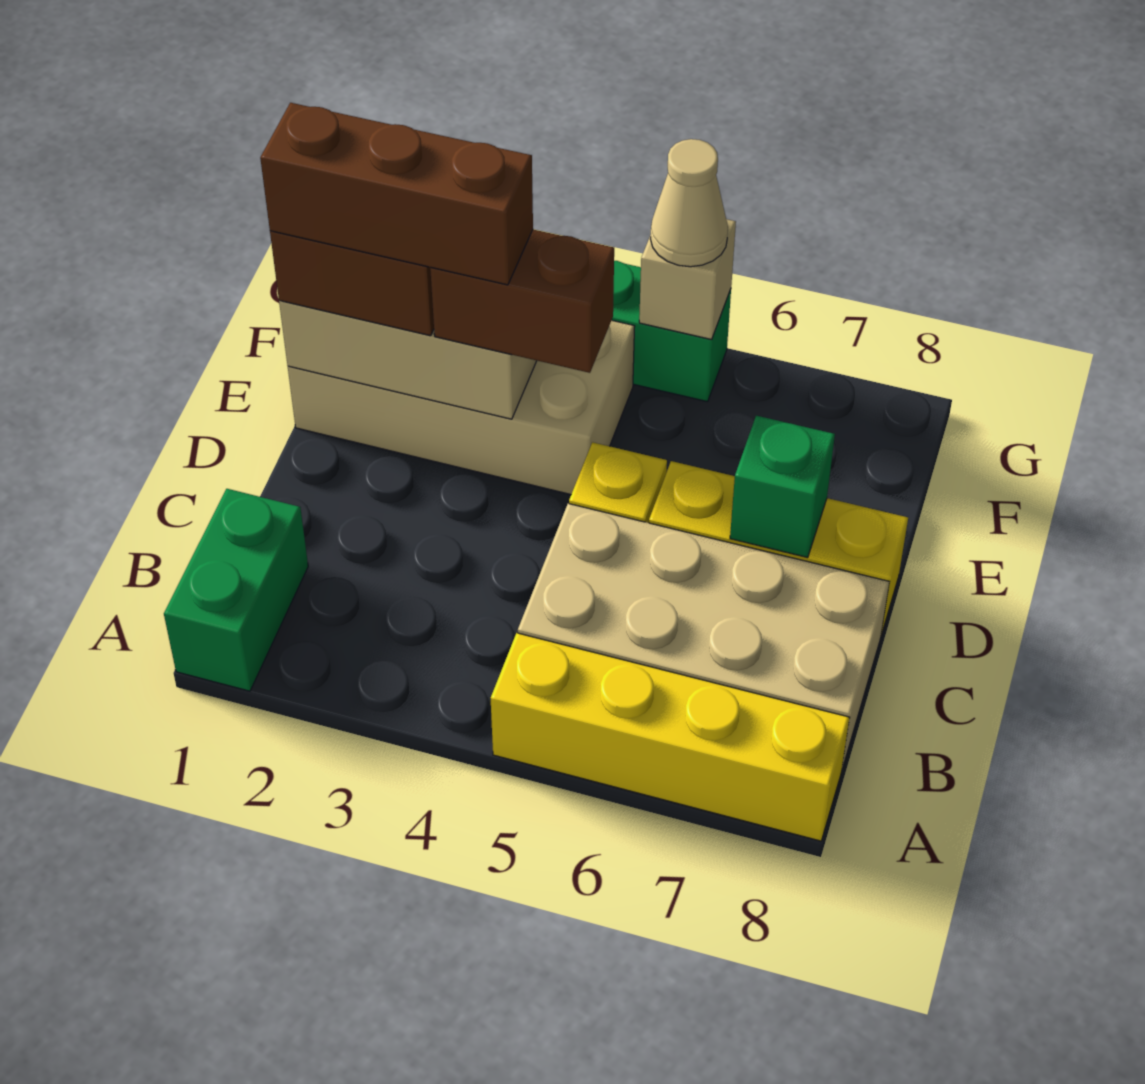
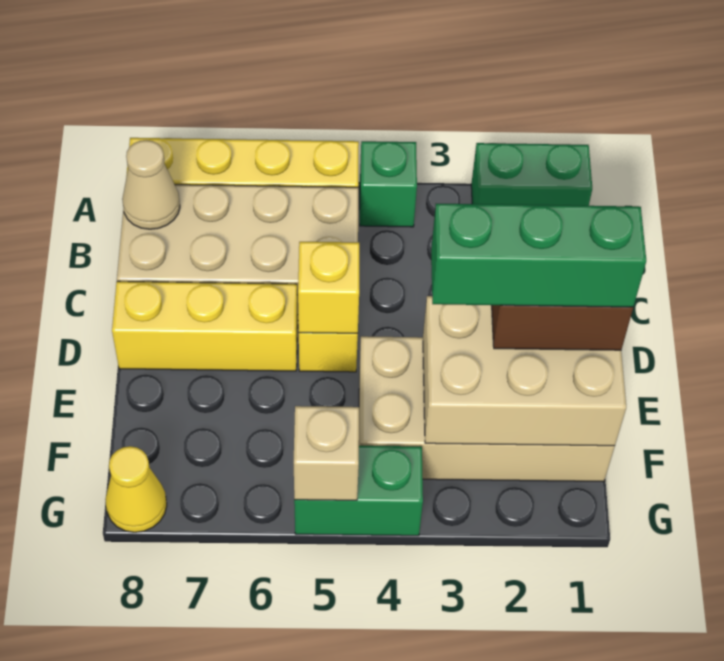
green 1x2 brick [164,489,308,691] -> green 1x2 brick turned to [471,143,592,206]
none -> yellow 1x1 brick [298,242,359,333]
green 1x1 brick [730,416,835,558] -> green 1x1 brick moved to [360,141,417,227]
brown 1x3 brick [260,103,533,285] -> green 1x3 brick [431,204,646,307]
brown 1x2 brick [430,229,614,373] -> none
tan 1x1 cone [651,139,728,267] -> tan 1x1 cone moved to [122,140,180,229]
none -> yellow 1x1 cone [105,446,167,532]

